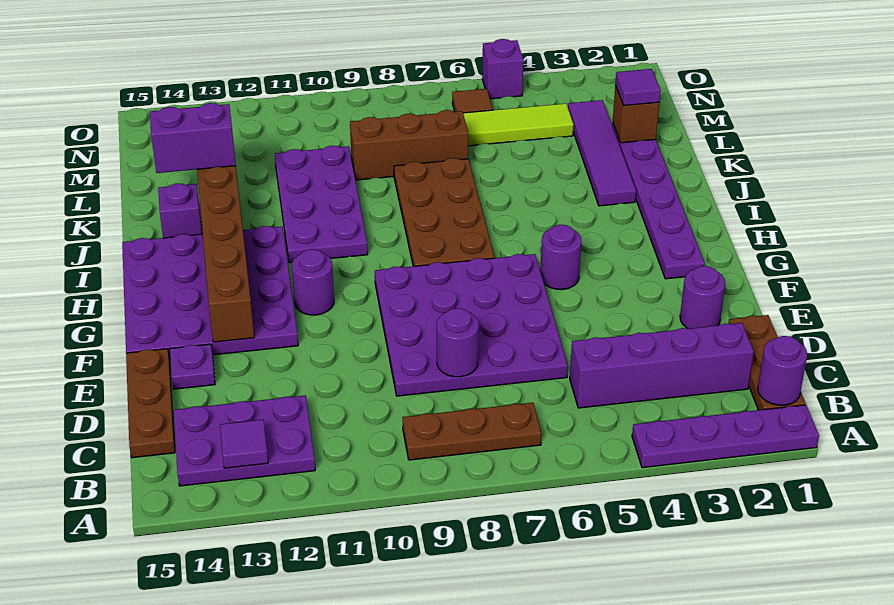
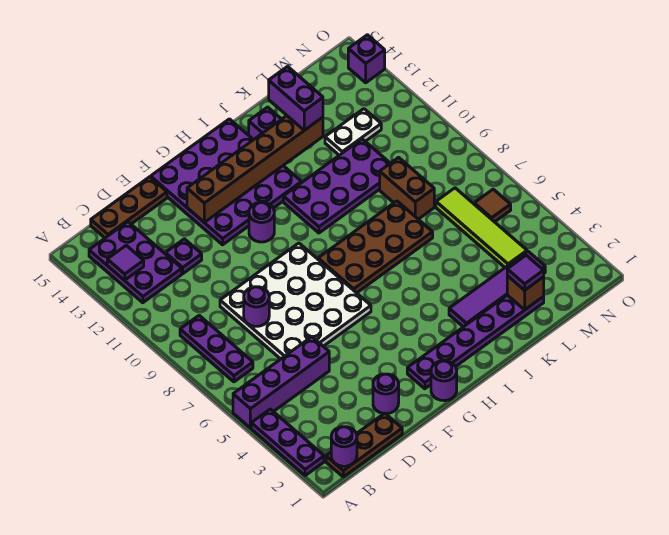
purple 1x4 plate [632,405,819,468] -> purple 1x3 plate [251,409,324,476]
brown 1x3 plate [402,403,542,460] -> purple 1x3 plate [180,316,253,382]
purple 1x4 brick [570,323,754,408] -> purple 1x4 brick turned to [233,337,329,428]
purple 4x4 plate [375,254,568,396] -> white 4x4 plate [220,243,371,359]
purple 1x1 plate [170,344,215,389] -> purple 1x1 plate moved to [165,239,202,274]
purple 1x1 round brick [540,225,581,289] -> purple 1x1 round brick moved to [431,361,457,401]
brown 1x3 brick [350,110,468,180] -> brown 1x2 brick [380,157,434,219]
none -> white 1x2 plate [325,109,381,155]
purple 1x1 brick [482,39,524,99] -> purple 1x1 brick moved to [348,35,385,83]

